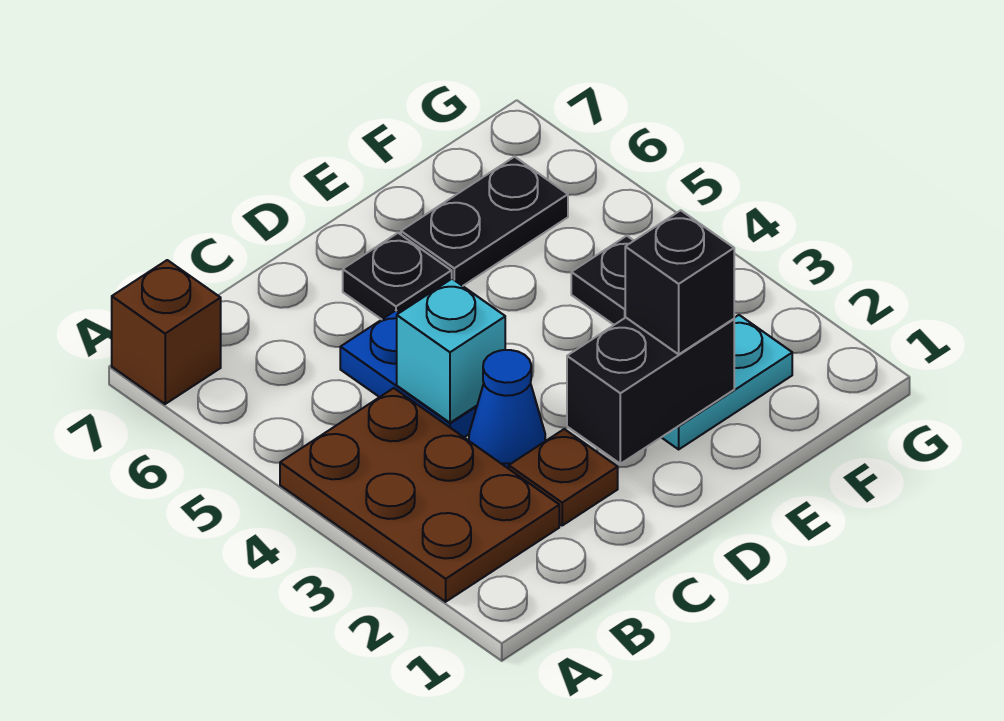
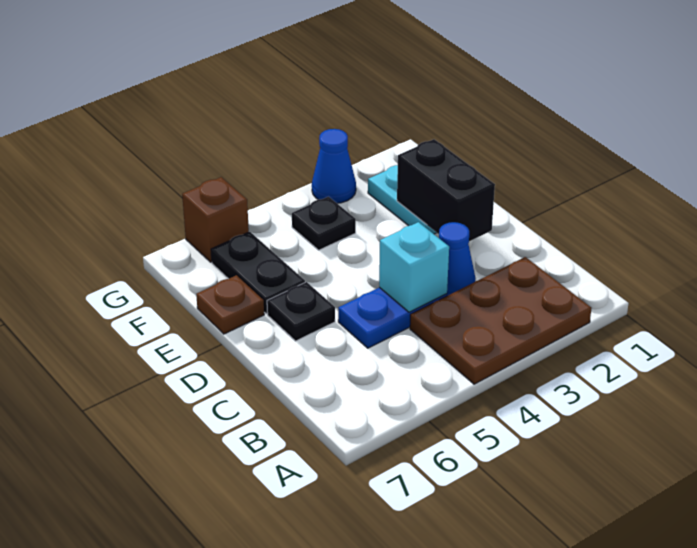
brown 1x1 brick [112,260,221,404] -> brown 1x1 brick moved to [182,177,249,262]
brown 1x1 plate [509,429,618,525] -> brown 1x1 plate moved to [196,275,264,334]
black 1x1 brick [625,210,734,354] -> none
none -> blue 1x1 cone [312,129,356,203]

